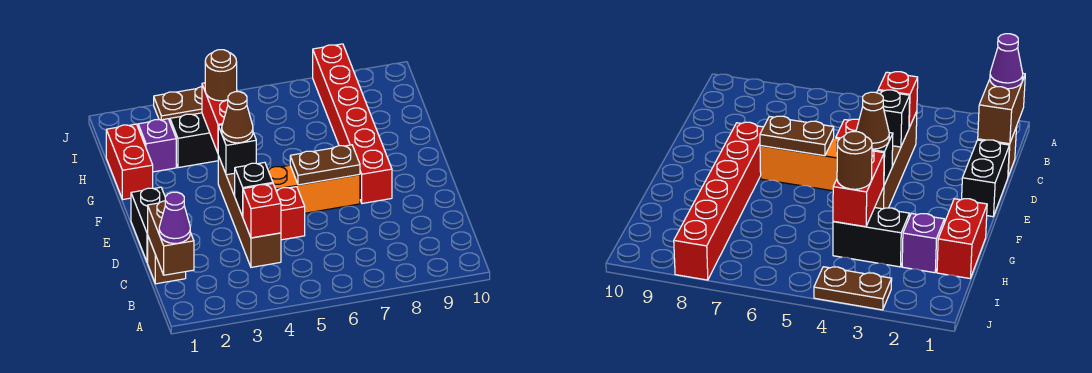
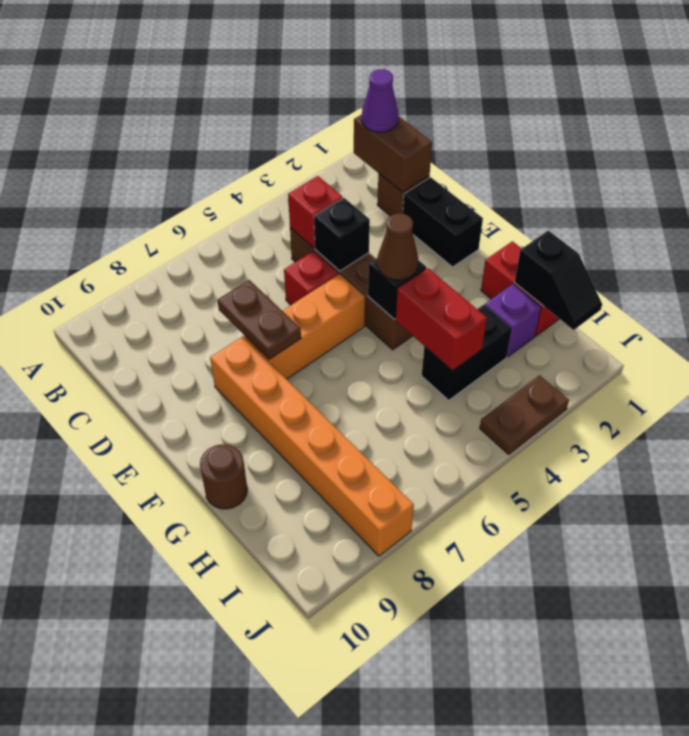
brown 1x2 plate [290,145,360,185] -> brown 1x2 plate turned to [217,280,301,359]
red 1x6 brick [313,44,392,203] -> orange 1x6 brick [210,336,414,556]
none -> black 1x2 slope [514,231,602,330]
brown 1x1 round brick [205,50,237,101] -> brown 1x1 round brick moved to [200,444,247,509]

